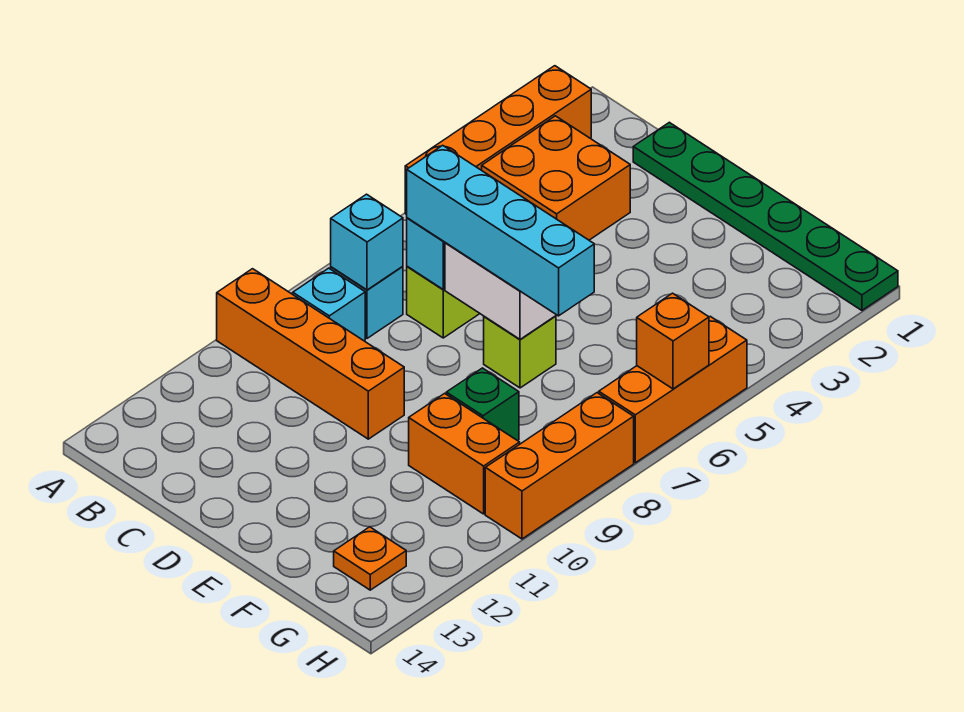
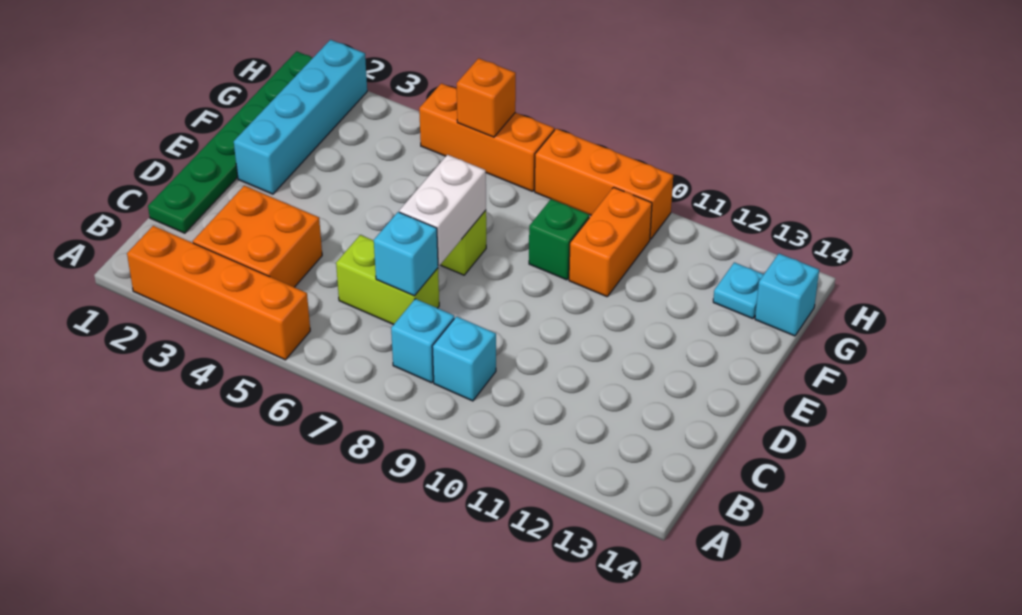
orange 1x4 brick [217,269,404,439] -> none
cyan 1x1 brick [331,194,403,290] -> cyan 1x1 brick moved to [755,254,819,336]
cyan 1x4 brick [407,145,594,316] -> cyan 1x4 brick moved to [234,40,367,194]
orange 1x1 plate [334,527,406,590] -> cyan 1x1 plate [713,262,764,319]

